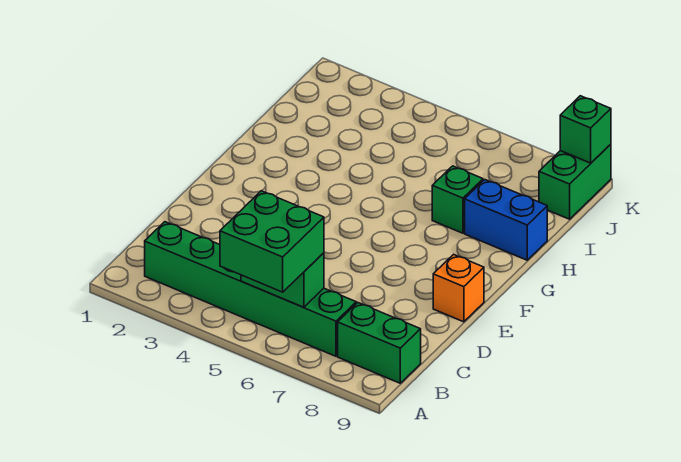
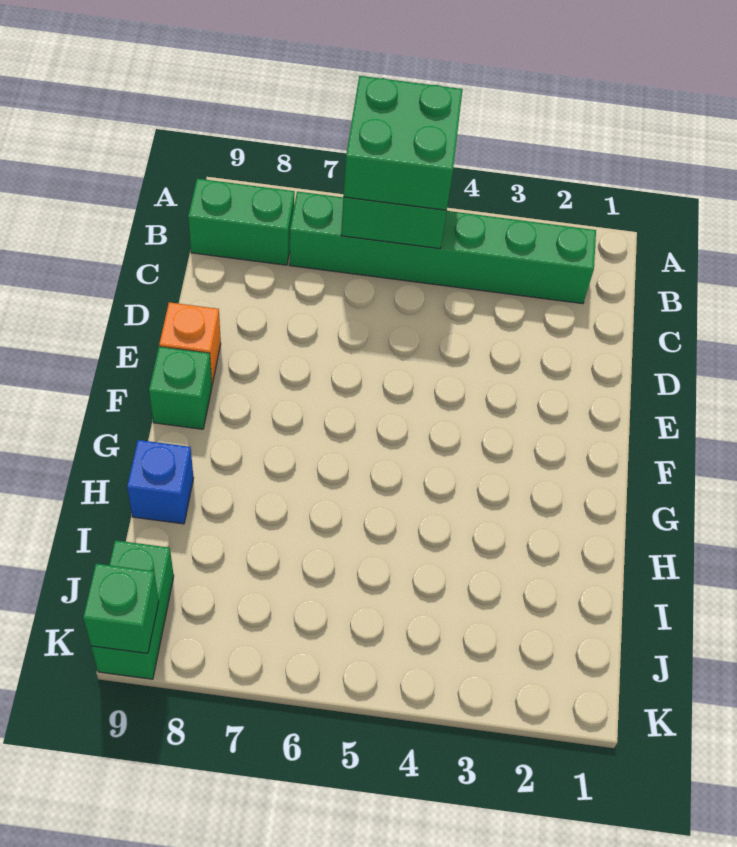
green 1x1 brick [432,166,483,233] -> green 1x1 brick moved to [149,347,212,429]
blue 1x2 brick [465,180,547,260] -> blue 1x1 brick [127,440,194,524]

